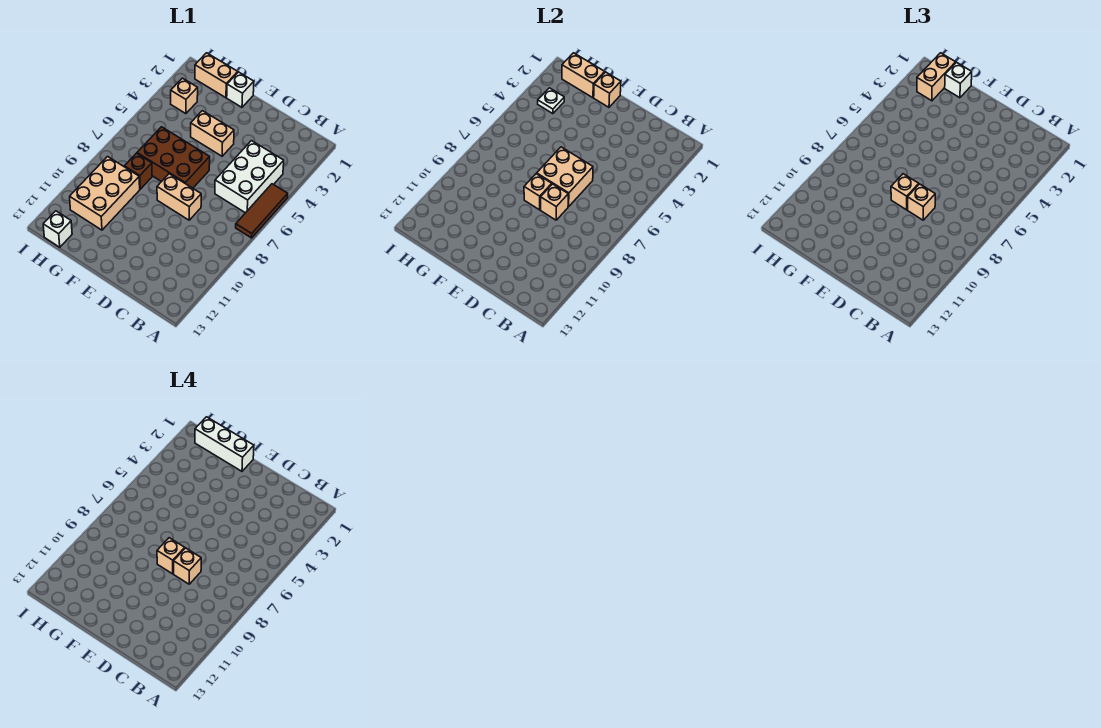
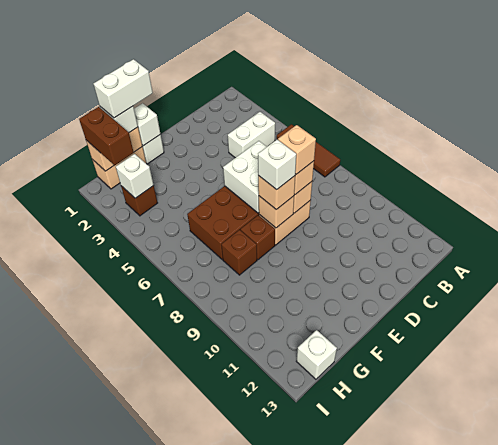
white 2x3 brick [215,141,284,213] -> white 1x2 brick [228,112,275,158]
tan 2x2 brick [537,147,593,207] -> white 2x2 brick [223,141,266,213]
tan 1x2 brick [191,111,234,156] -> none
tan 1x1 brick [157,538,185,574] -> white 1x1 brick [258,140,296,190]
tan 1x1 brick [594,72,621,107] -> white 1x1 brick [134,103,160,146]
white 1x3 brick [195,417,254,471] -> white 1x2 brick [93,59,153,118]
none -> brown 1x1 brick [240,215,275,260]
tan 2x3 brick [70,157,140,230] -> none
tan 1x2 brick [917,53,956,101] -> brown 1x2 brick [79,107,134,165]
tan 1x1 brick [171,78,198,114] -> brown 1x1 brick [121,186,157,216]
white 1x1 plate [538,88,564,114] -> white 1x1 brick [116,154,154,198]

